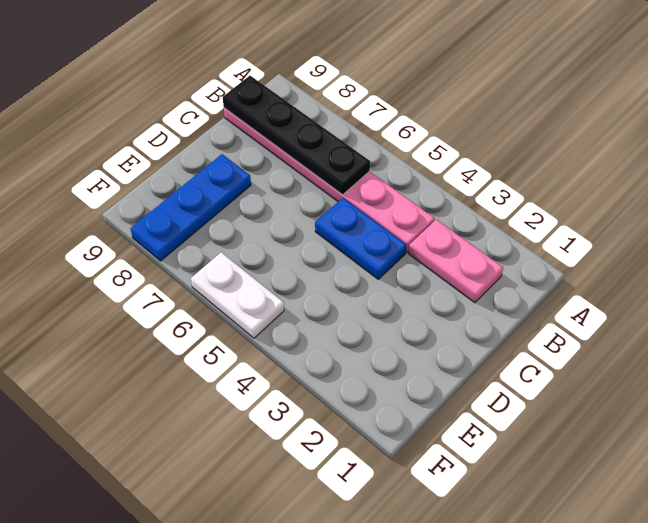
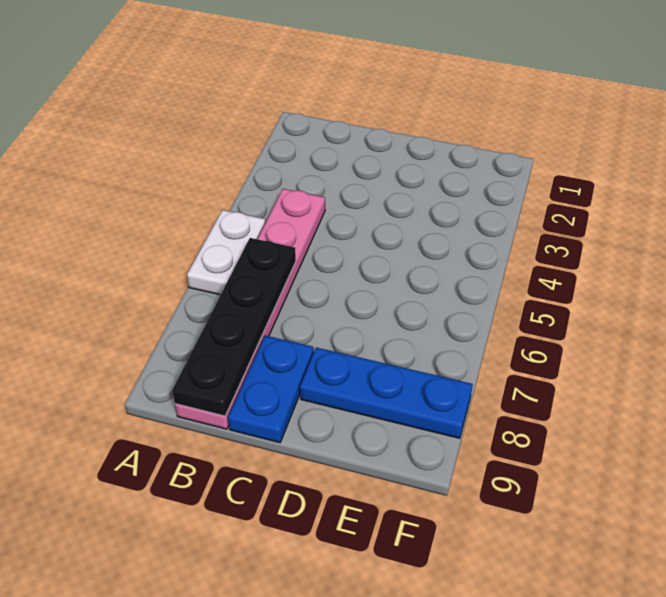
pink 1x2 plate [409,219,503,303] -> none
blue 1x2 plate [315,198,406,279] -> blue 1x2 plate moved to [228,336,314,443]
white 1x2 plate [191,252,284,338] -> white 1x2 plate moved to [187,210,265,295]

